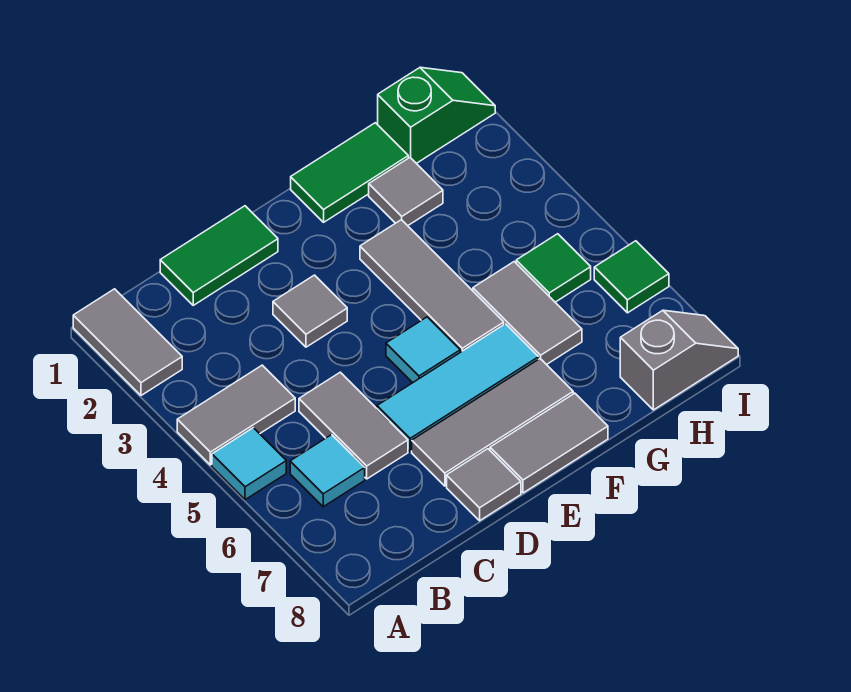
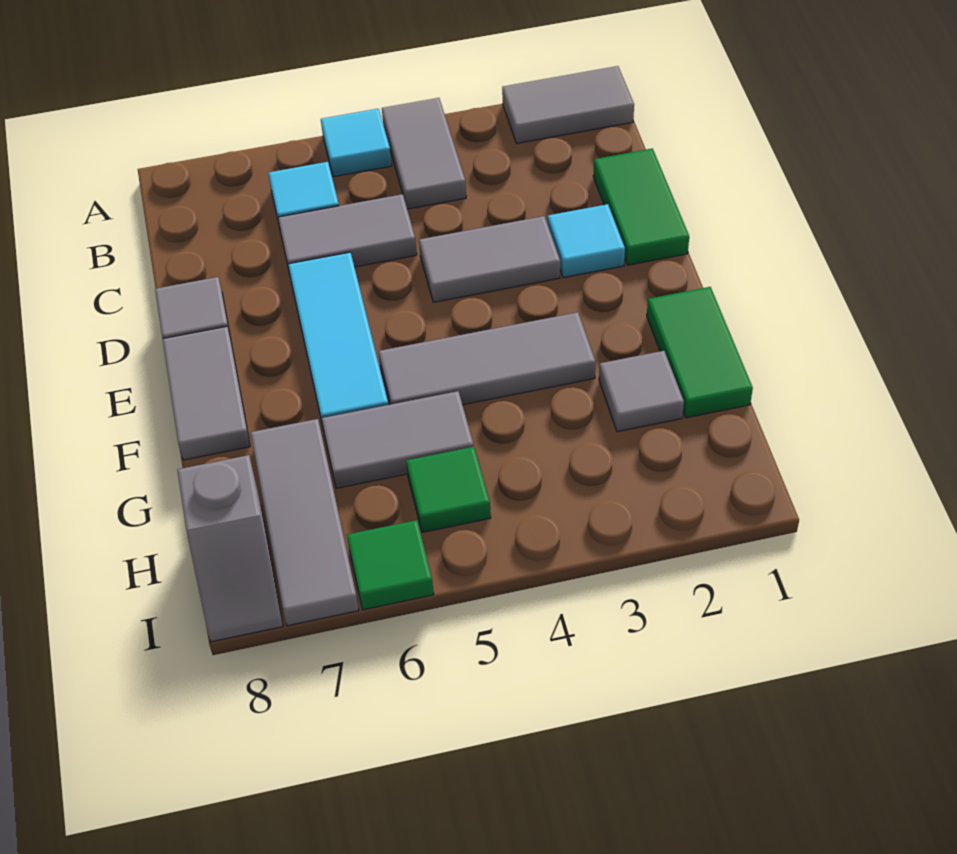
grey 1x1 tile [273,275,347,347] -> grey 1x2 tile [419,216,560,302]
grey 1x3 tile [412,359,573,486] -> grey 1x3 tile moved to [251,419,359,626]
cyan 1x1 tile [386,317,460,383] -> cyan 1x1 tile moved to [548,204,625,278]
green 1x2 slope [378,67,495,163] -> none

